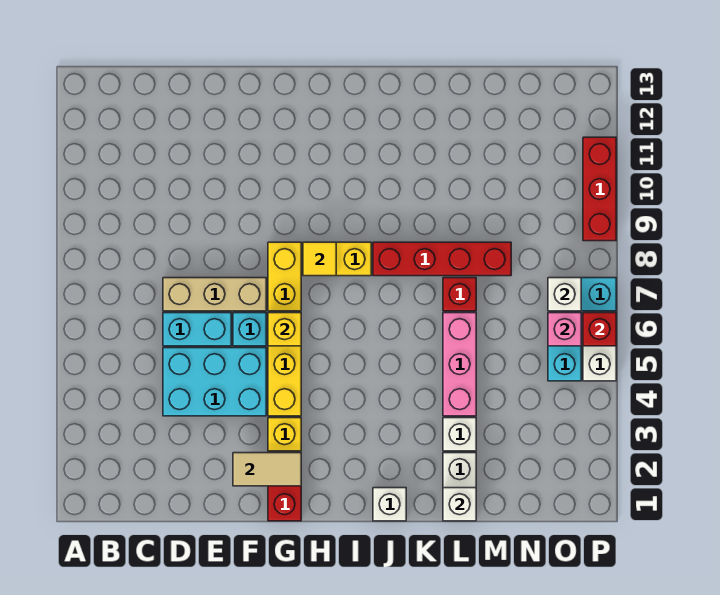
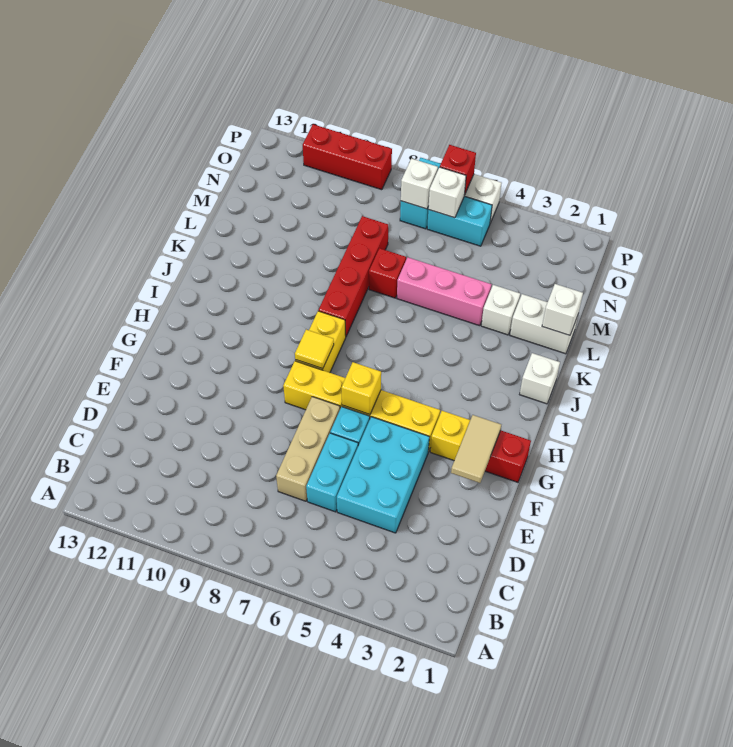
pink 1x1 brick [548,313,581,346] -> white 1x1 brick [428,167,466,218]

